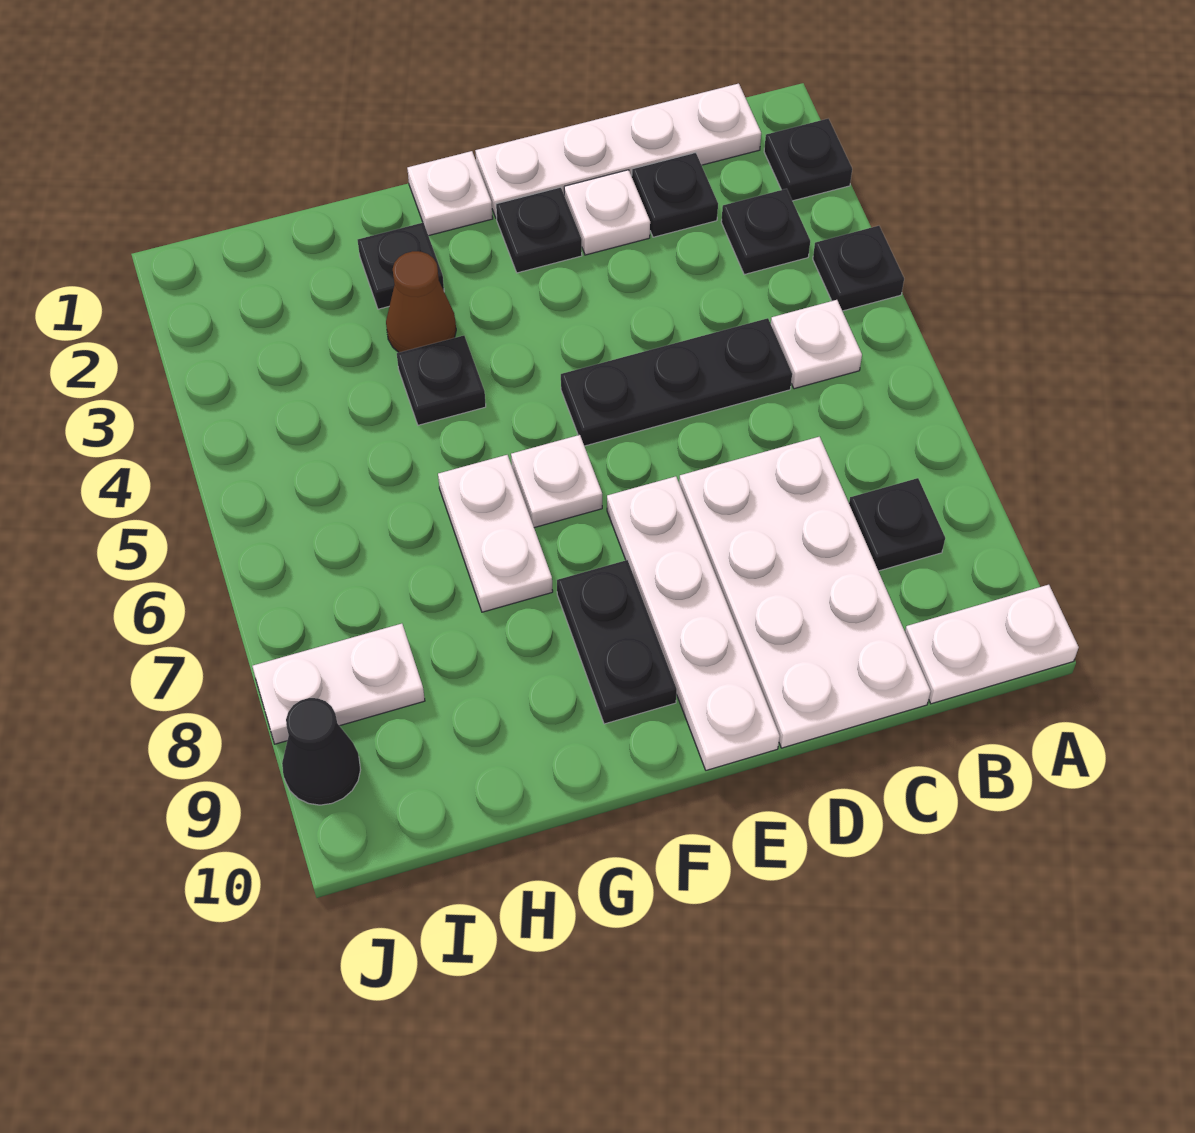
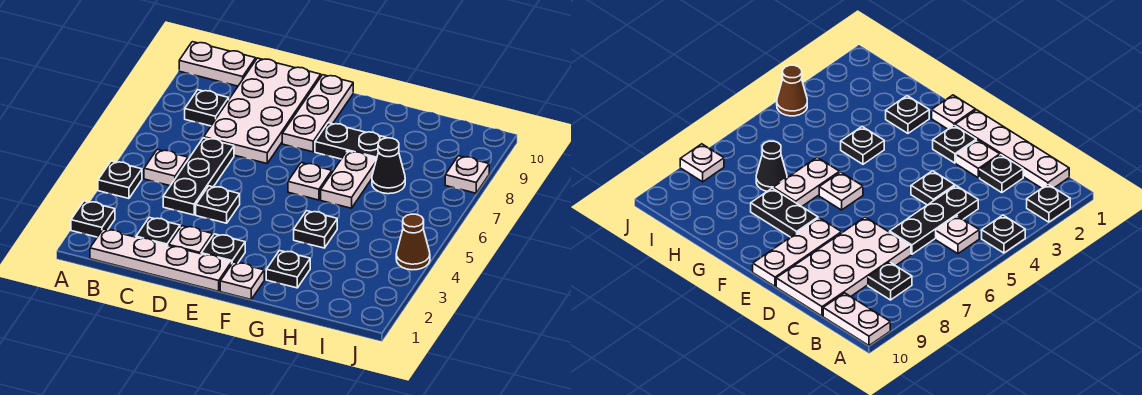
black 1x1 plate [721,189,810,275] -> black 1x1 plate moved to [196,186,240,223]
black 1x3 plate [561,318,792,446] -> black 1x3 plate turned to [163,138,234,215]
white 1x4 plate [607,476,780,770] -> white 1x3 plate [282,75,353,152]
black 1x2 plate [557,560,677,724] -> black 1x2 plate turned to [315,123,386,159]
brown 1x1 cone [386,251,456,352] -> brown 1x1 cone moved to [396,214,430,270]
white 1x2 plate [252,624,425,744] -> white 1x1 plate [445,156,489,193]
black 1x1 cone [282,698,360,805] -> black 1x1 cone moved to [372,138,405,194]

